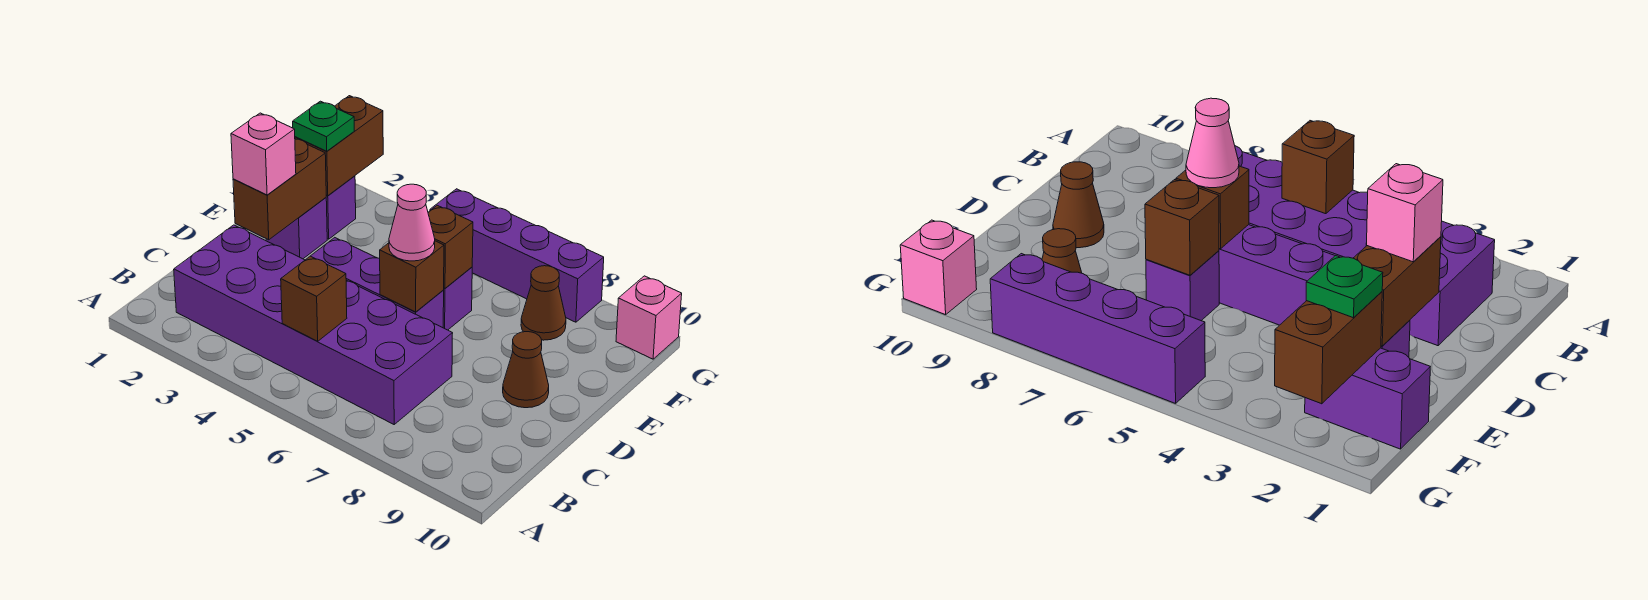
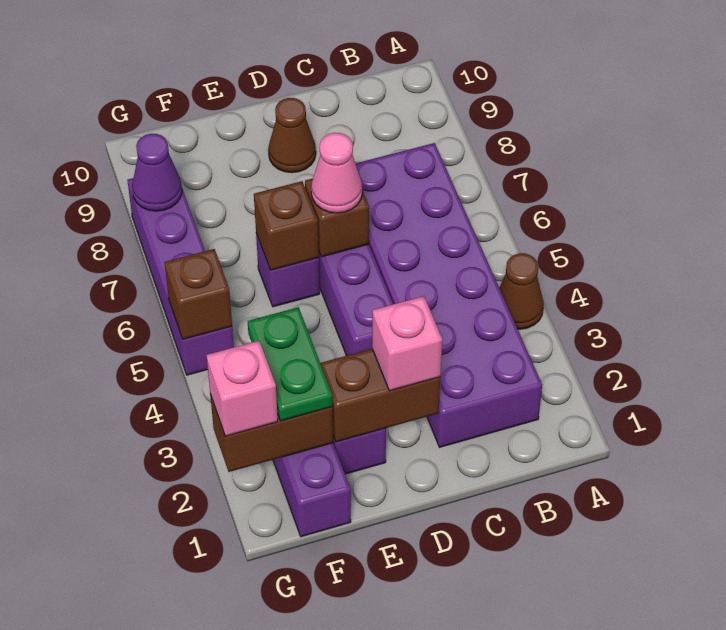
brown 1x1 brick [281,256,347,341] -> brown 1x1 brick moved to [165,249,232,339]
green 1x1 plate [293,101,354,151] -> green 1x2 plate [248,307,332,421]
brown 1x1 cone [521,266,566,340] -> brown 1x1 cone moved to [499,253,544,329]
none -> purple 1x1 cone [132,134,182,211]
pink 1x1 brick [616,276,682,359] -> pink 1x1 brick moved to [207,341,278,436]

